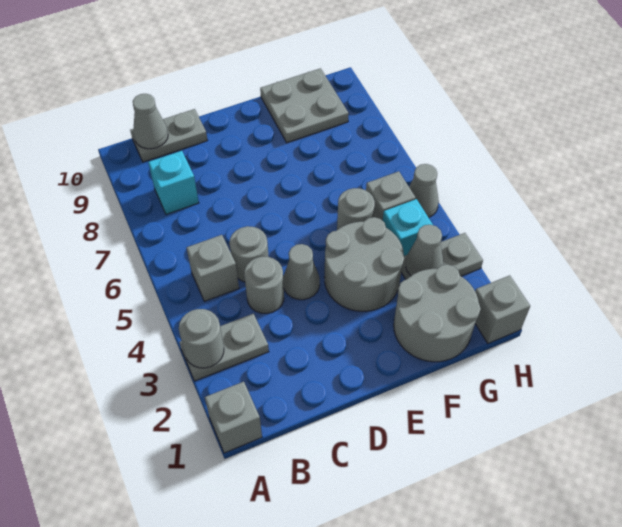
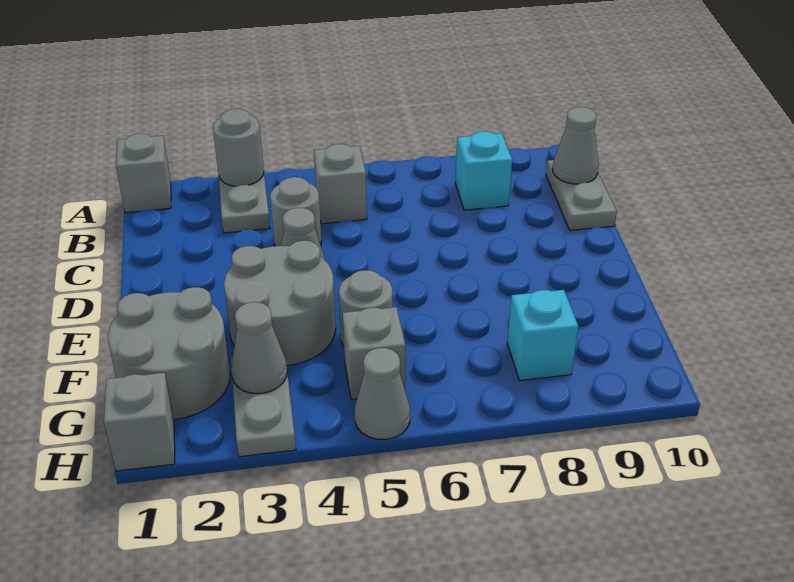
grey 1x1 round brick [229,226,269,282] -> none
grey 2x2 plate [260,68,349,143] -> none
cyan 1x1 brick [383,199,433,256] -> cyan 1x1 brick moved to [507,290,578,380]

